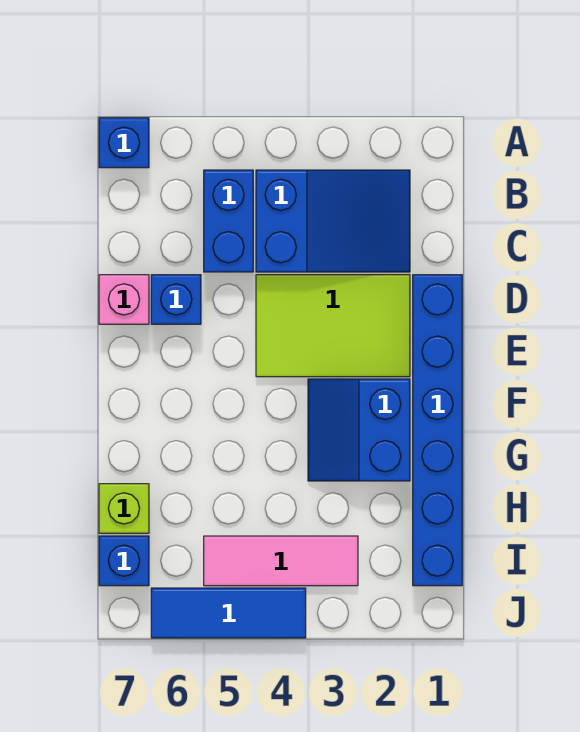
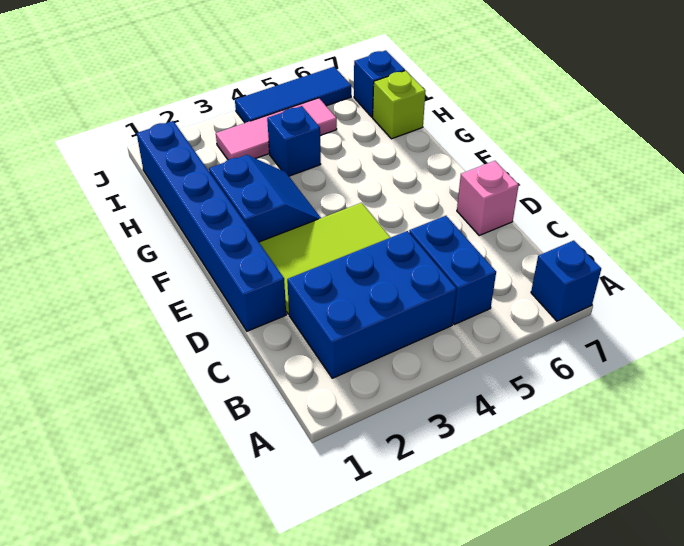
blue 2x3 slope [256,170,410,272] -> blue 2x3 brick [287,231,456,378]
blue 1x1 brick [151,275,201,324] -> blue 1x1 brick moved to [267,106,321,176]

